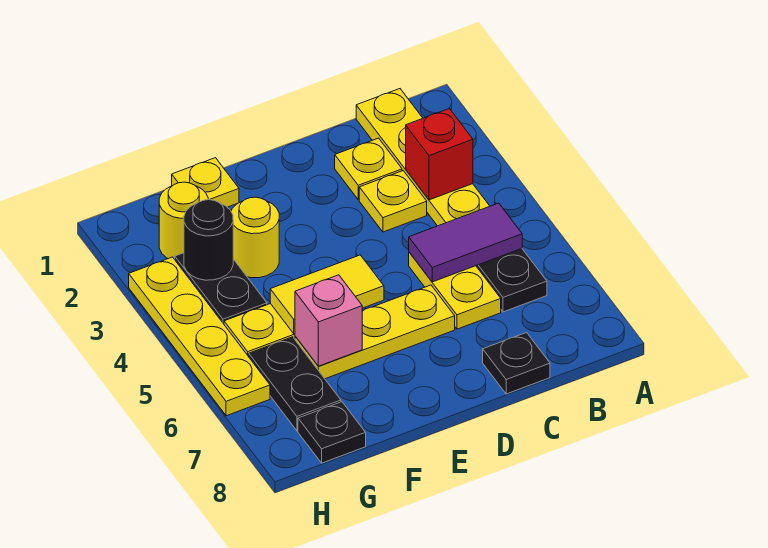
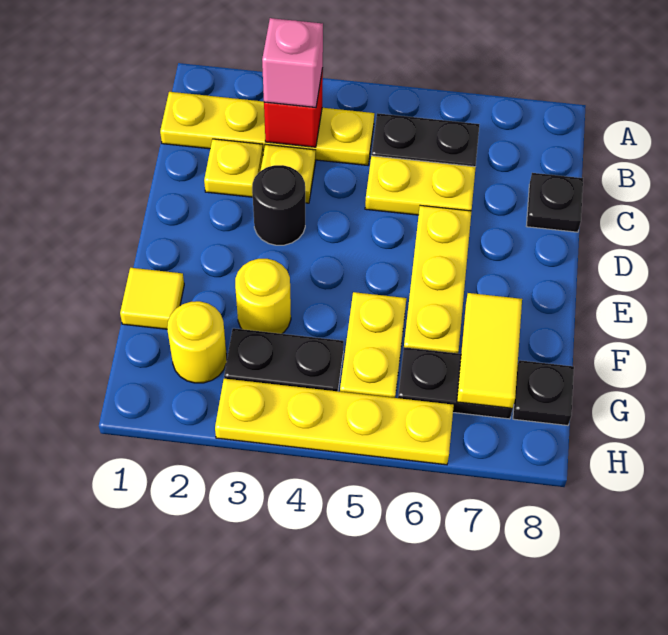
purple 1x2 tile [409,203,522,282] -> none
yellow 1x2 tile [270,255,384,334] -> yellow 1x2 tile moved to [457,293,522,408]
yellow 1x1 plate [172,158,239,207] -> yellow 1x1 tile [120,268,184,329]
pink 1x1 brick [295,275,362,366] -> pink 1x1 brick moved to [262,18,323,108]
black 1x1 round brick [184,200,233,280] -> black 1x1 round brick moved to [252,165,305,245]

